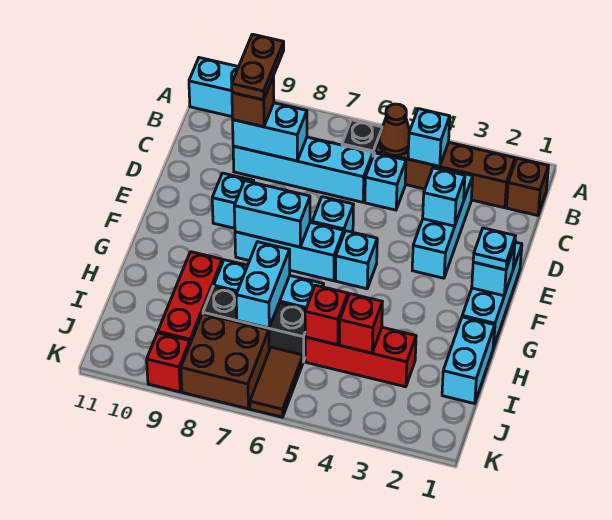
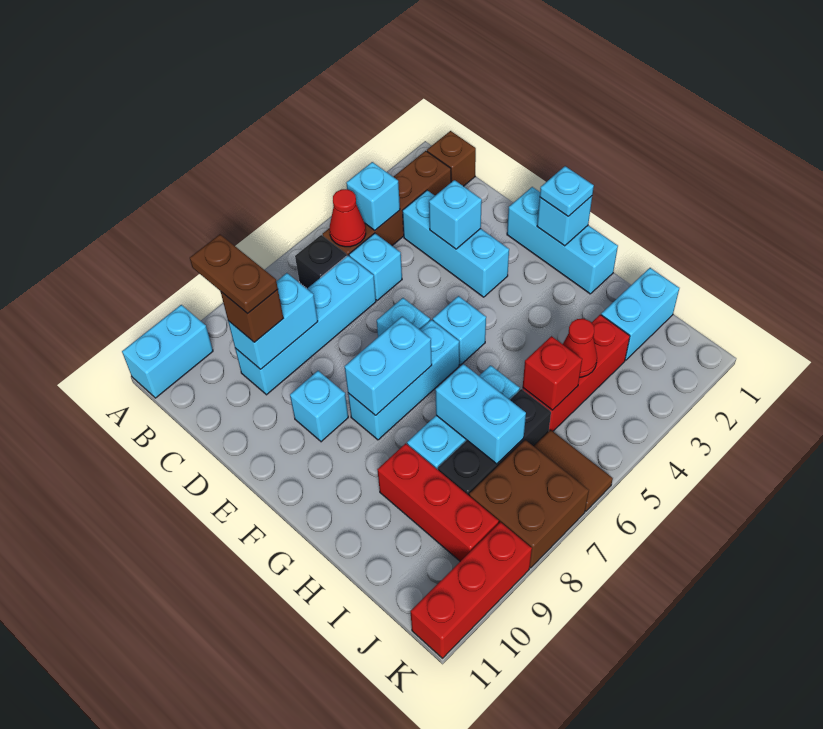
brown 1x1 cone [379,104,410,155] -> red 1x1 cone [330,189,366,247]
cyan 1x2 brick [442,317,495,404] -> cyan 1x2 brick turned to [601,268,679,360]
red 1x1 brick [340,294,382,353] -> red 1x1 cone [563,319,597,377]
red 1x1 brick [147,333,190,392] -> red 1x3 brick [411,522,532,658]

